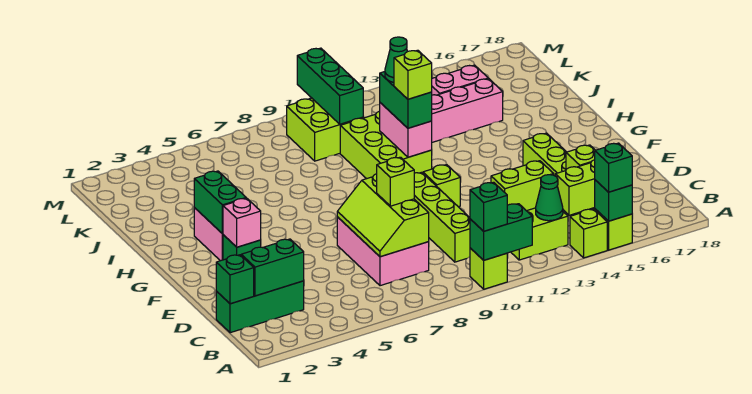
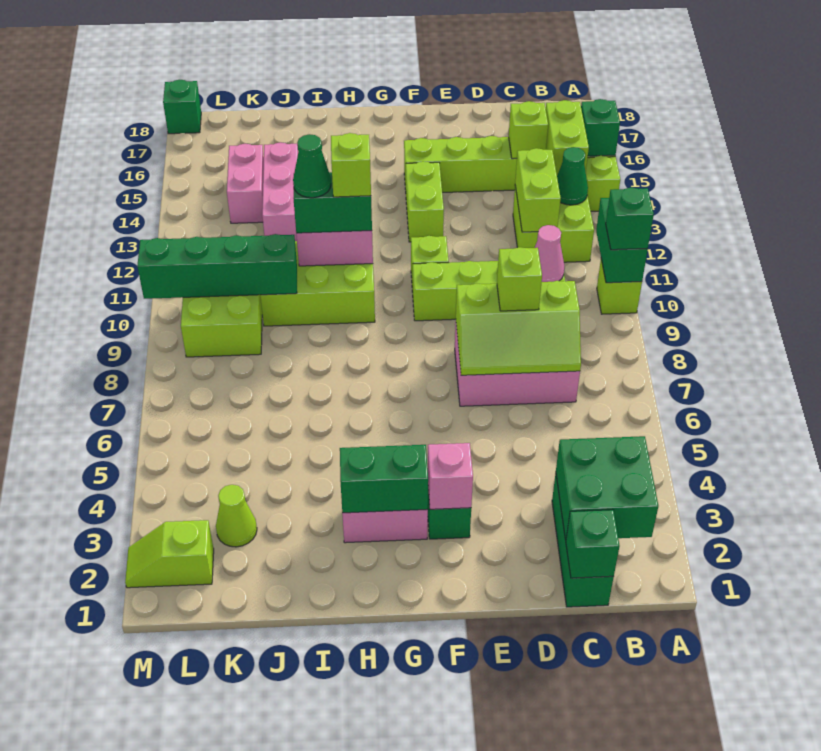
green 1x1 brick [595,143,632,192] -> green 1x1 brick moved to [163,80,201,134]
green 1x2 brick [241,239,304,296] -> green 2x2 brick [556,436,658,540]
none -> pink 1x1 cone [535,225,564,282]
none -> lime 1x2 brick [406,161,444,242]
none -> lime 1x1 cone [216,485,257,547]
green 1x3 brick [297,48,363,124] -> green 1x4 brick [137,234,297,299]
none -> lime 1x2 slope [125,520,214,588]

